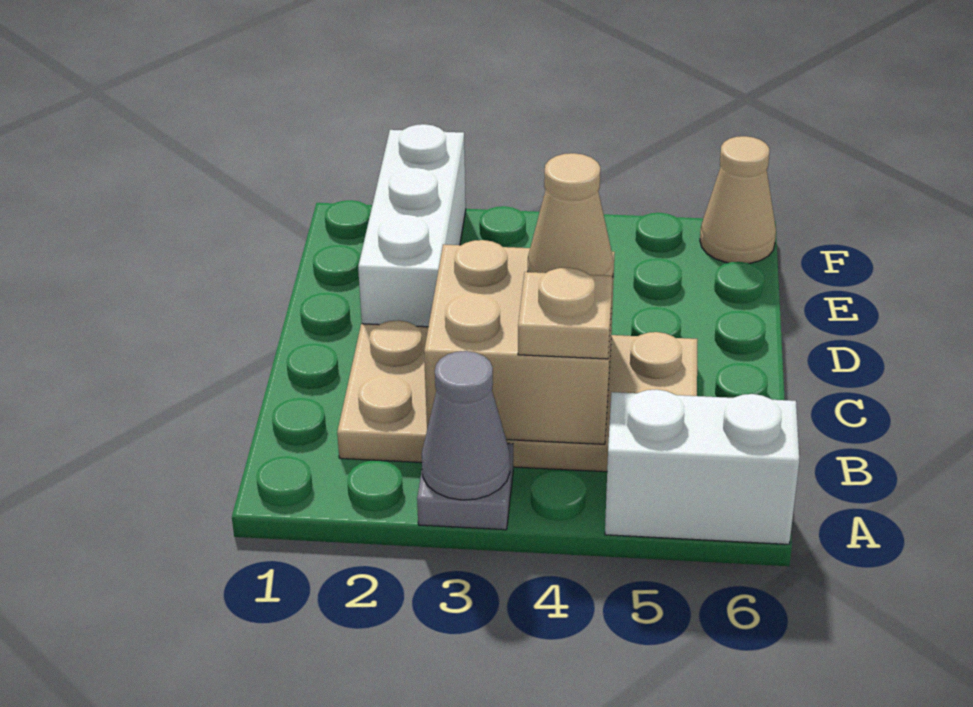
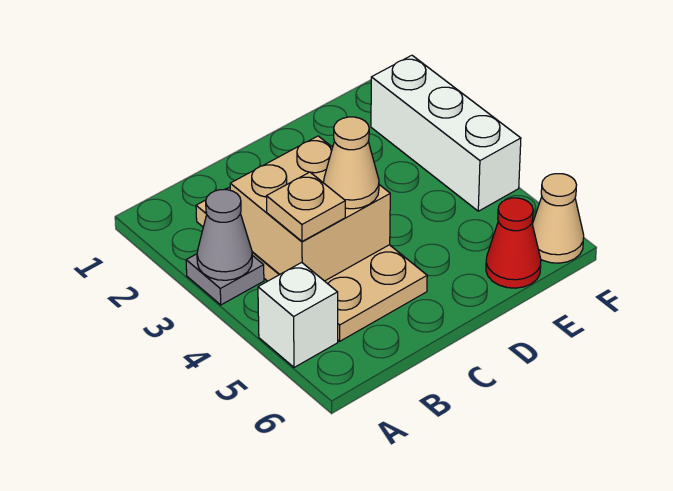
white 1x2 brick [605,389,799,544] -> white 1x1 brick [258,262,338,367]
white 1x3 brick [358,124,466,327] -> white 1x3 brick turned to [371,55,521,211]
none -> red 1x1 cone [486,198,541,288]

